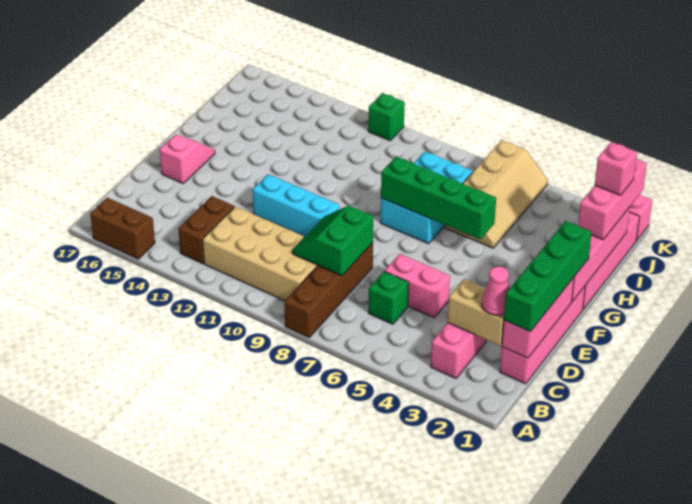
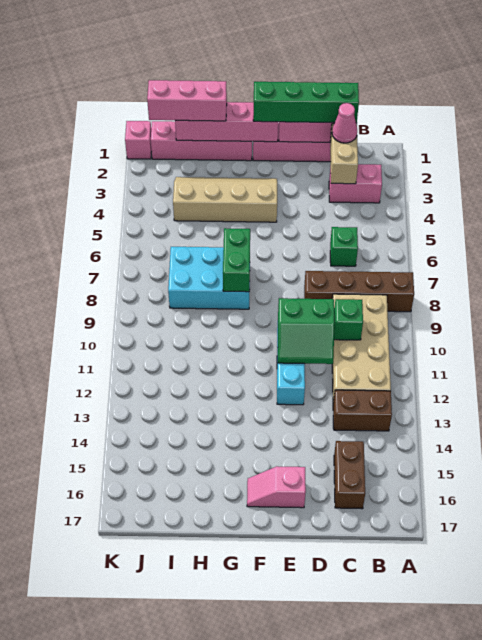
brown 1x2 brick [90,198,155,259] -> brown 1x2 brick moved to [334,441,365,509]
green 2x2 slope [293,205,373,276] -> green 2x2 slope moved to [278,298,334,364]
pink 1x2 brick [385,254,450,318] -> none
green 1x4 brick [381,157,496,239] -> green 1x2 brick [223,228,250,292]
tan 2x4 slope [444,140,548,248] -> tan 2x4 slope moved to [173,177,277,222]
pink 1x1 brick [595,142,637,195] -> none
green 1x1 brick [368,93,405,140] -> green 1x1 brick moved to [334,299,363,340]

